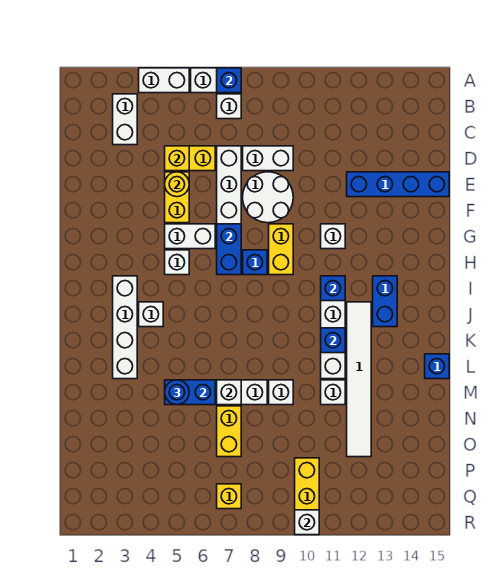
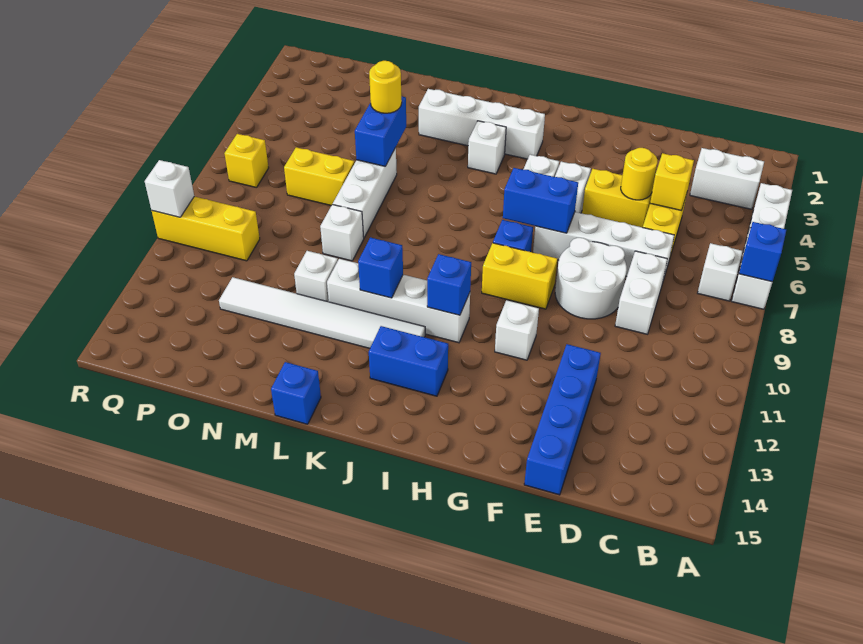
blue 1x1 round brick [165,380,189,405] -> yellow 1x1 round brick [369,61,402,113]
white 1x1 brick [217,380,241,405] -> none

